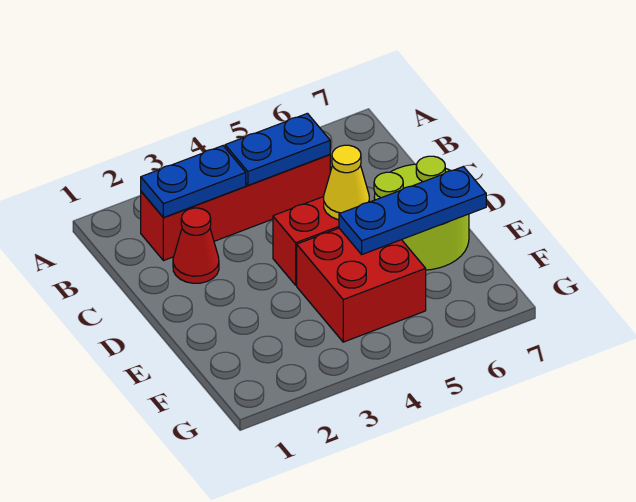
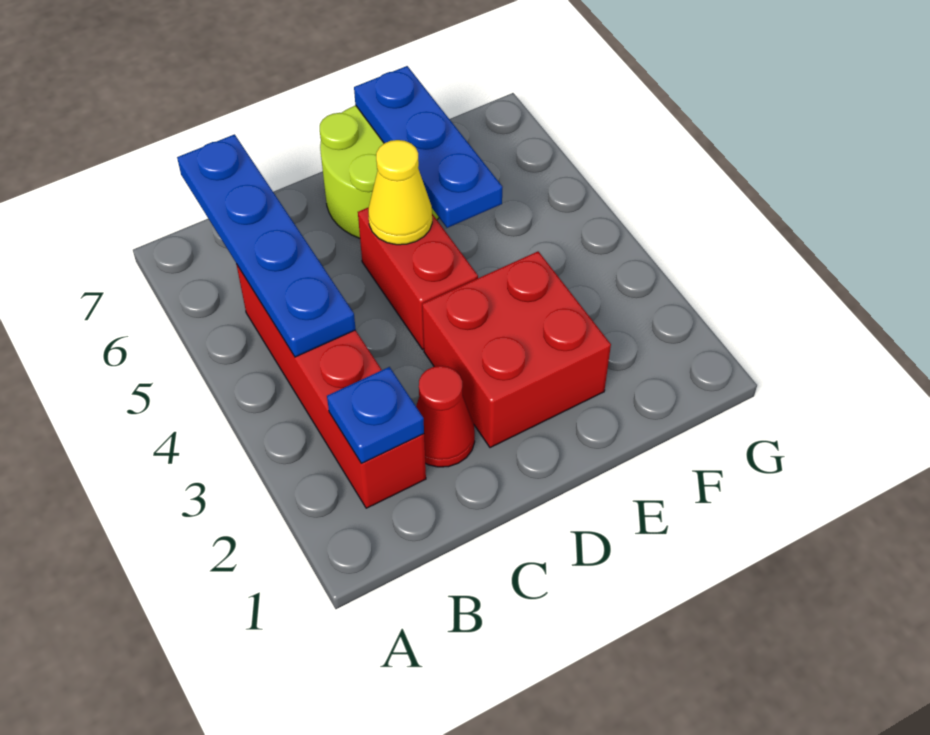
blue 1x2 plate [141,146,246,218] -> blue 1x1 plate [327,367,424,463]
blue 1x2 plate [225,113,330,185] -> blue 1x4 plate [177,134,356,357]
red 2x2 brick [297,228,426,342] -> red 2x2 brick moved to [422,252,611,448]

